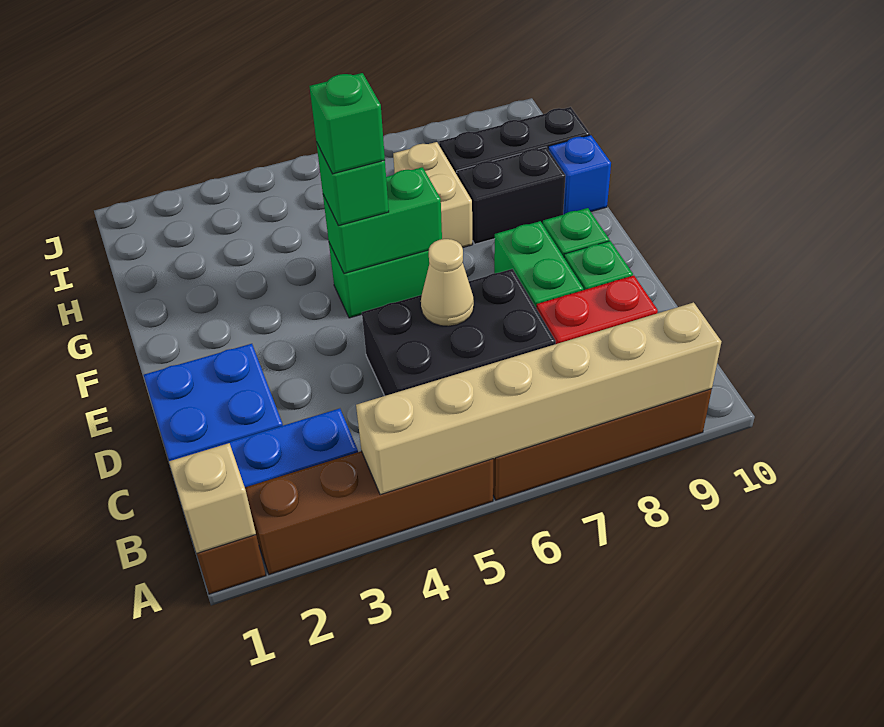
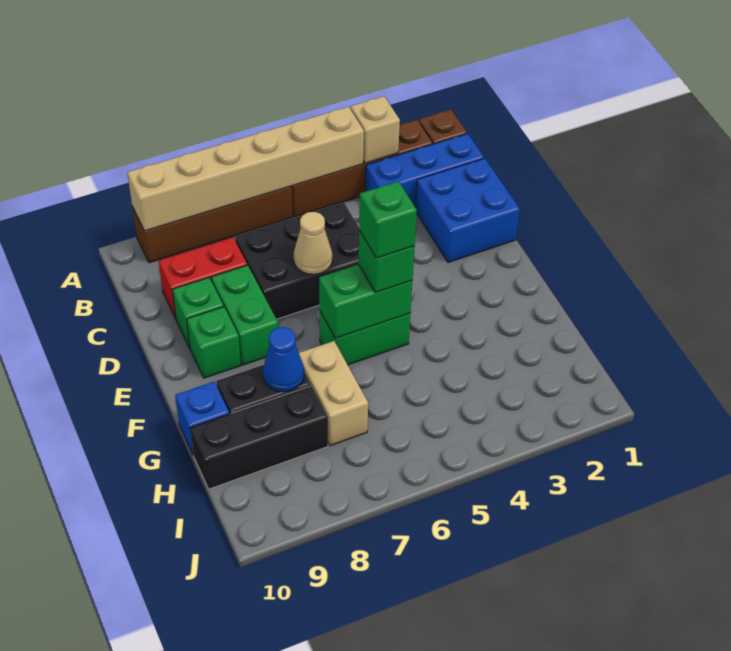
tan 1x1 brick [169,443,256,553] -> tan 1x1 brick moved to [351,96,400,163]
none -> blue 1x1 cone [263,327,304,392]

